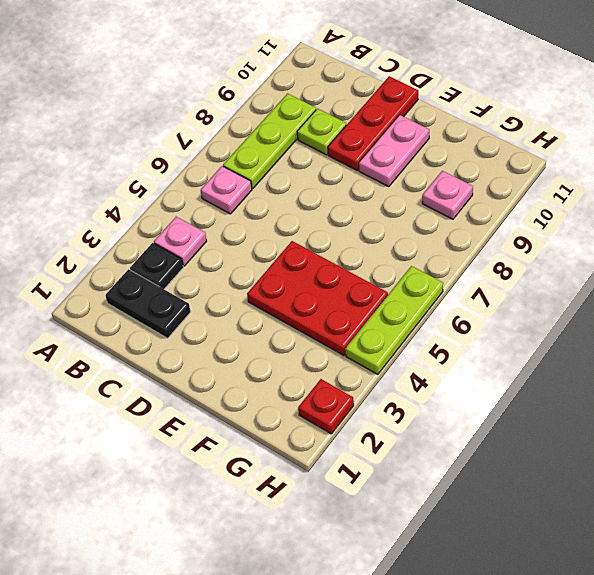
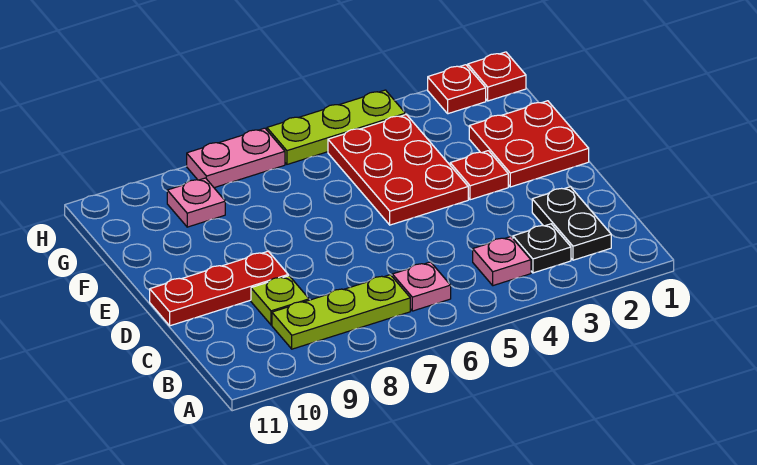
none -> red 2x2 plate [469,101,589,187]
none -> red 1x1 plate [450,151,508,200]
pink 1x2 plate [359,115,429,187] -> pink 1x2 plate moved to [187,128,285,188]
none -> red 1x1 plate [468,52,526,101]

